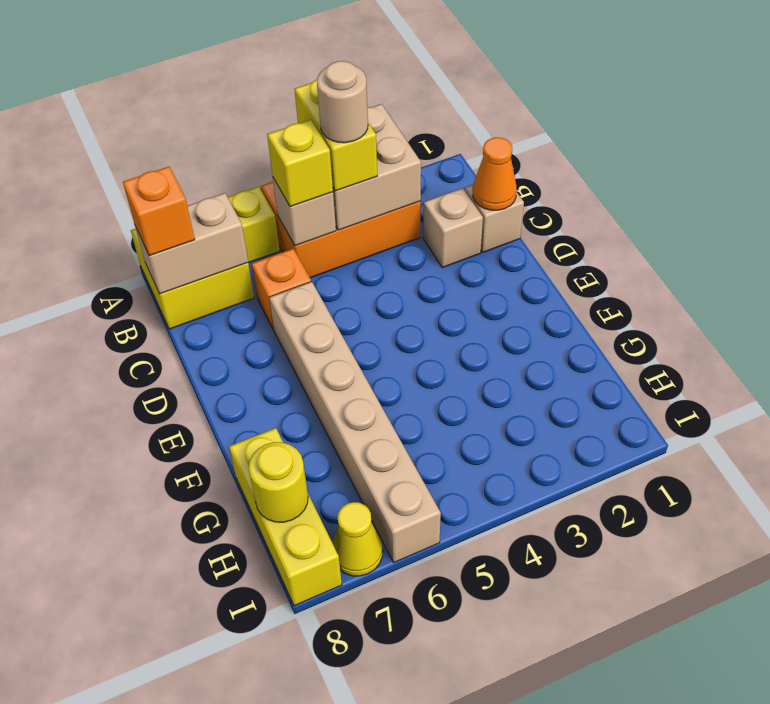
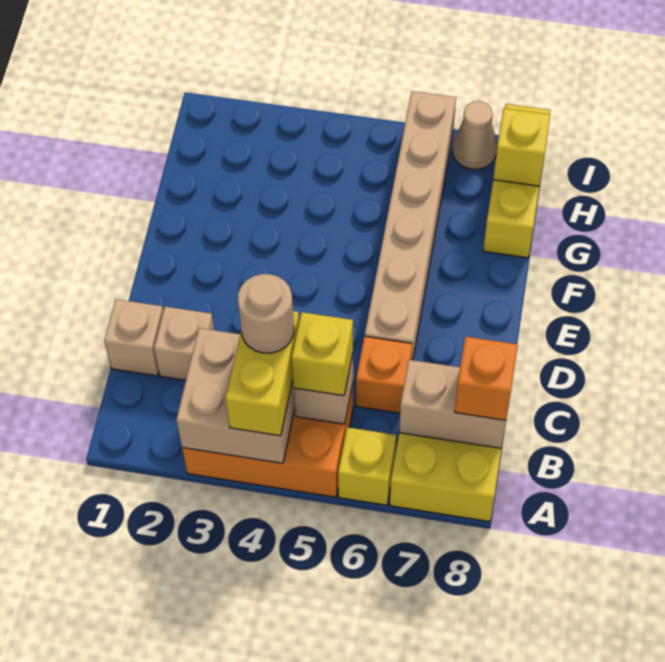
orange 1x1 cone [473,137,517,210] -> none
yellow 1x1 round brick [248,442,308,522] -> yellow 1x1 brick [493,108,550,186]
yellow 1x1 cone [332,502,383,576] -> tan 1x1 cone [453,101,497,169]

